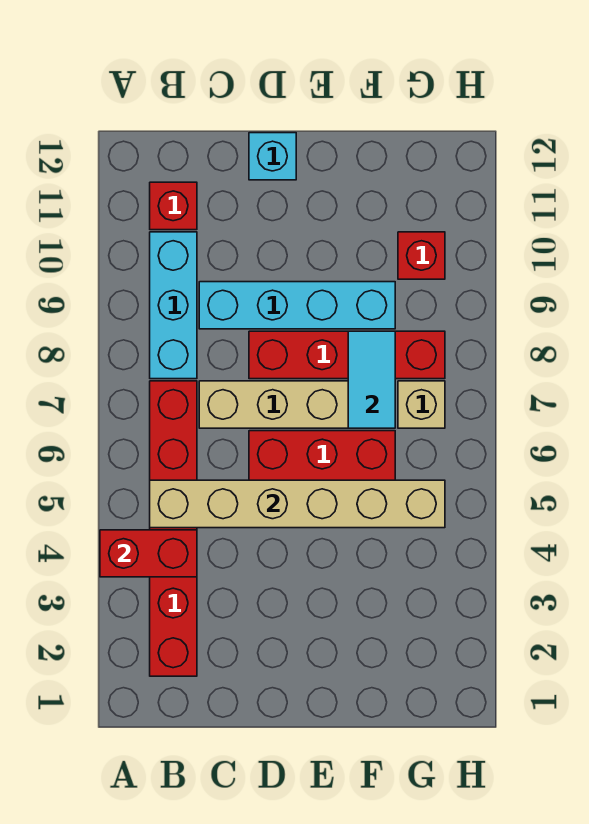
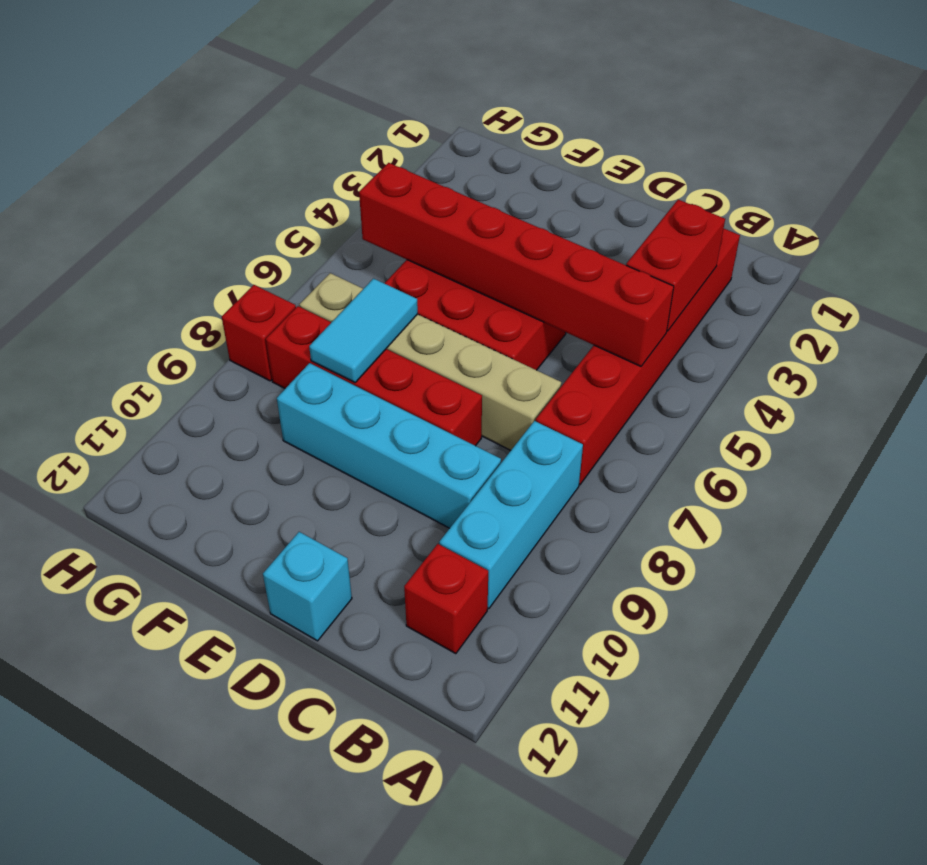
red 1x2 brick [100,530,197,577] -> red 1x2 brick turned to [626,200,725,331]
tan 1x6 brick [150,480,445,528] -> red 1x6 brick [359,163,674,366]
red 1x1 brick [398,232,445,279] -> red 1x1 brick moved to [222,285,296,381]

